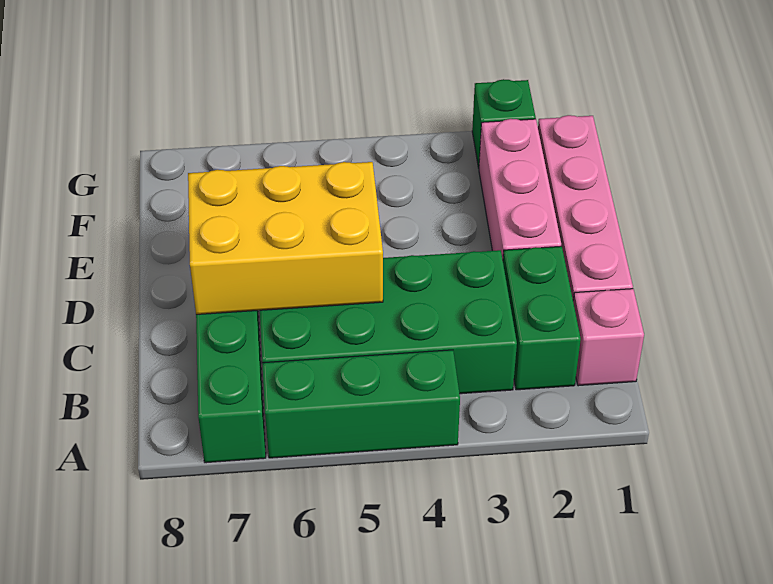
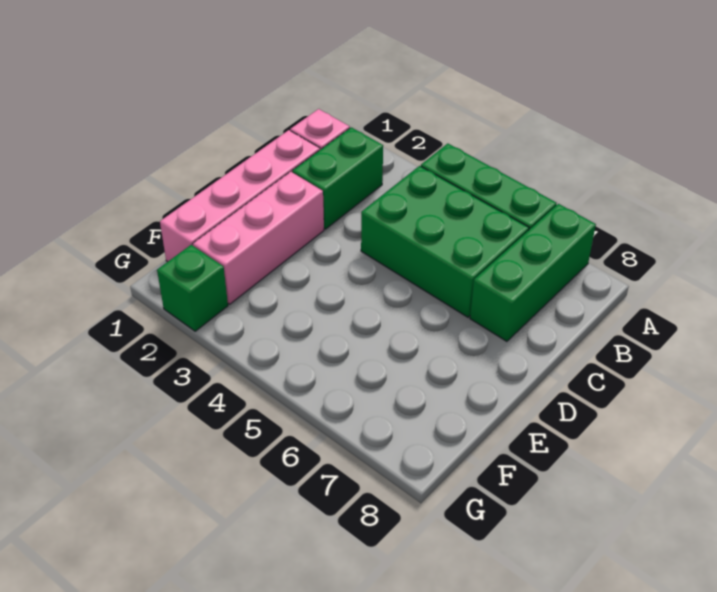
green 2x4 brick [260,250,517,394] -> green 2x3 brick [361,166,529,317]
yellow 2x3 brick [188,162,383,314] -> none

